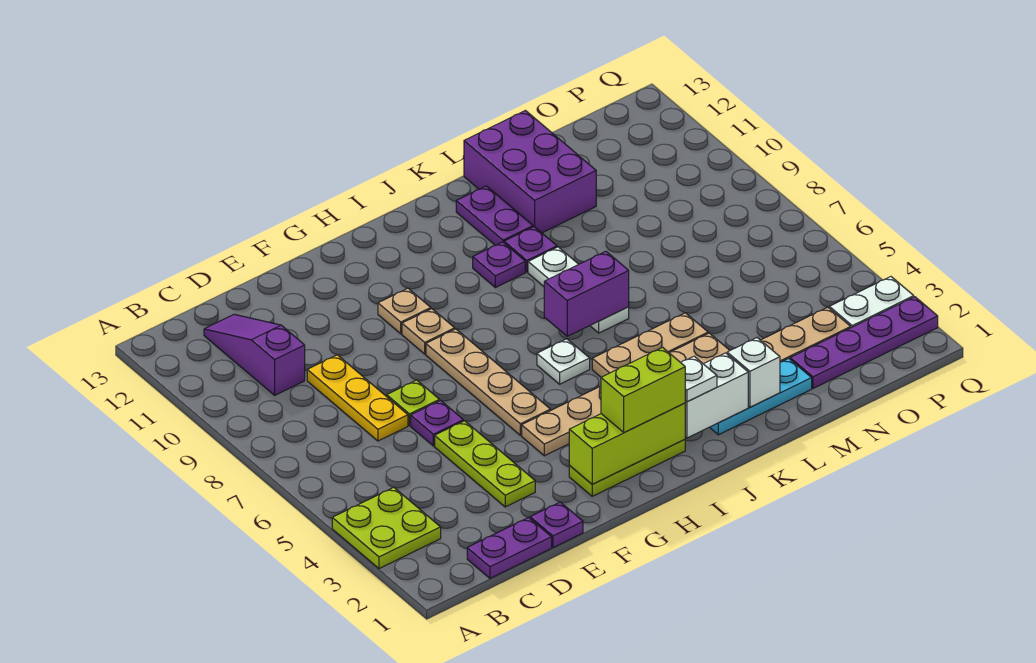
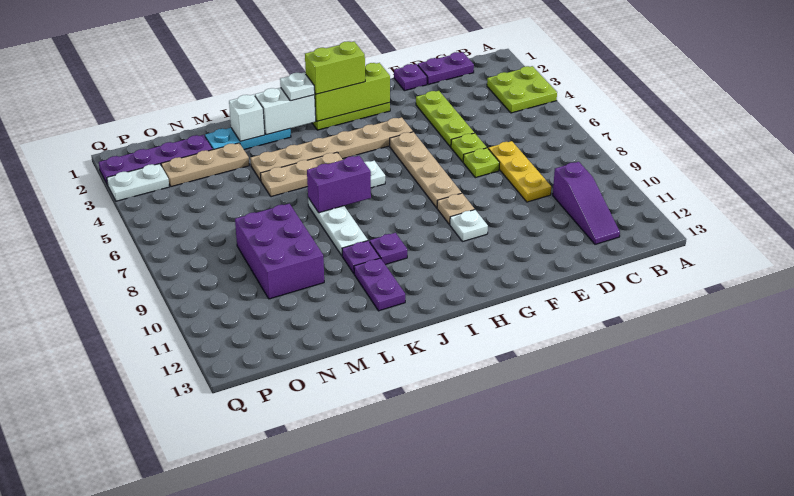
purple 1x1 plate [411,400,463,446] -> lime 1x1 plate [451,133,487,162]
tan 1x1 plate [378,288,431,334] -> white 1x1 plate [450,210,488,242]
purple 2x3 brick [464,111,596,233] -> purple 2x3 brick moved to [235,204,324,299]

